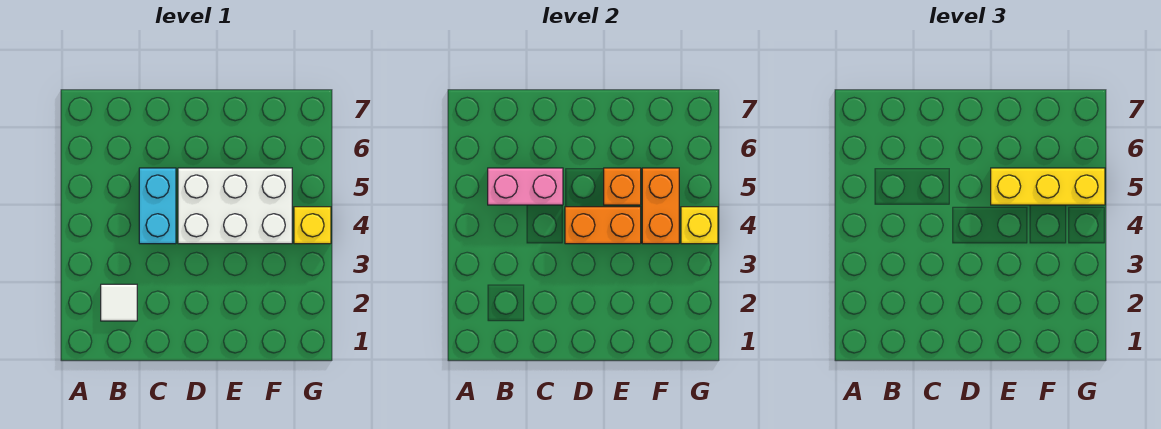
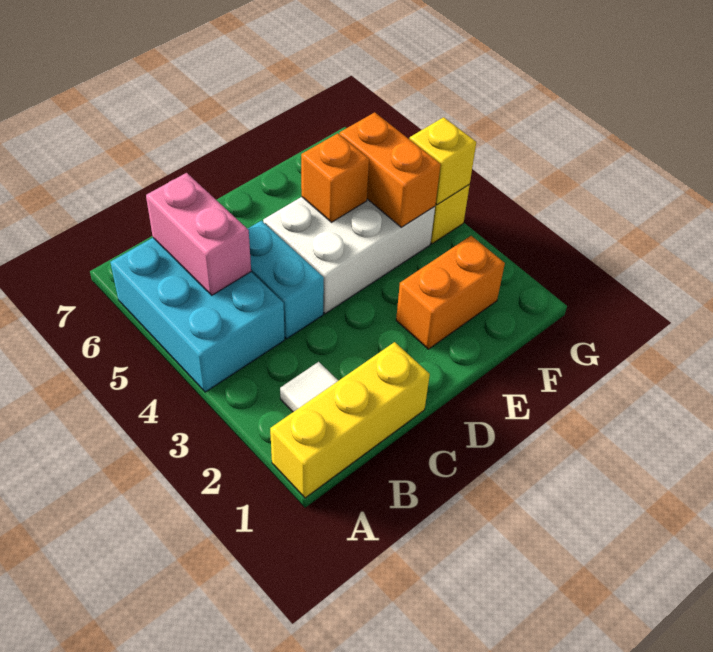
none -> cyan 2x3 brick [110,238,285,392]
pink 1x2 brick [488,168,563,205] -> pink 1x2 brick turned to [146,173,251,295]
orange 1x2 brick [565,207,641,244] -> orange 1x2 brick moved to [396,236,505,349]
yellow 1x3 brick [991,168,1105,205] -> yellow 1x3 brick moved to [270,342,430,498]

